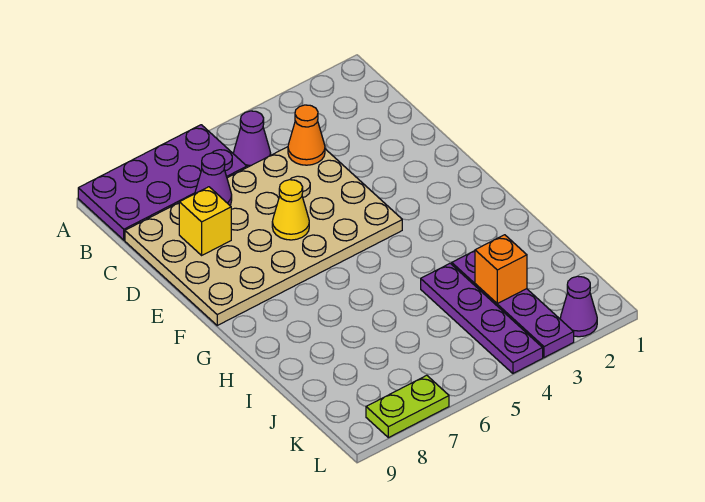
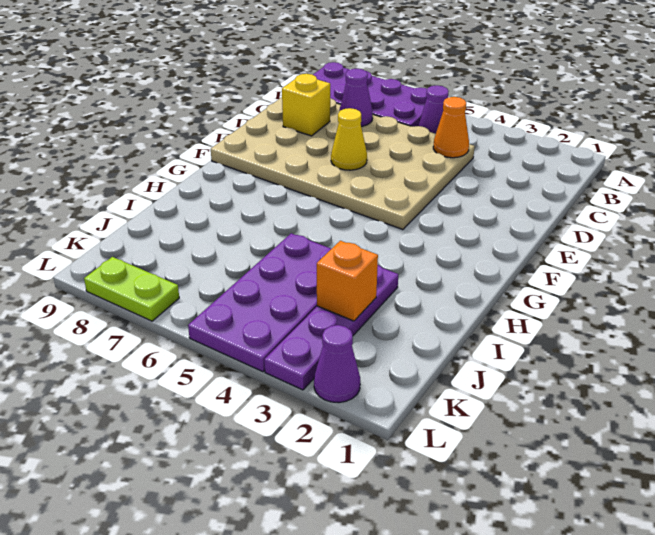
purple 1x4 plate [421,263,543,373] -> purple 2x4 plate [188,233,331,372]

